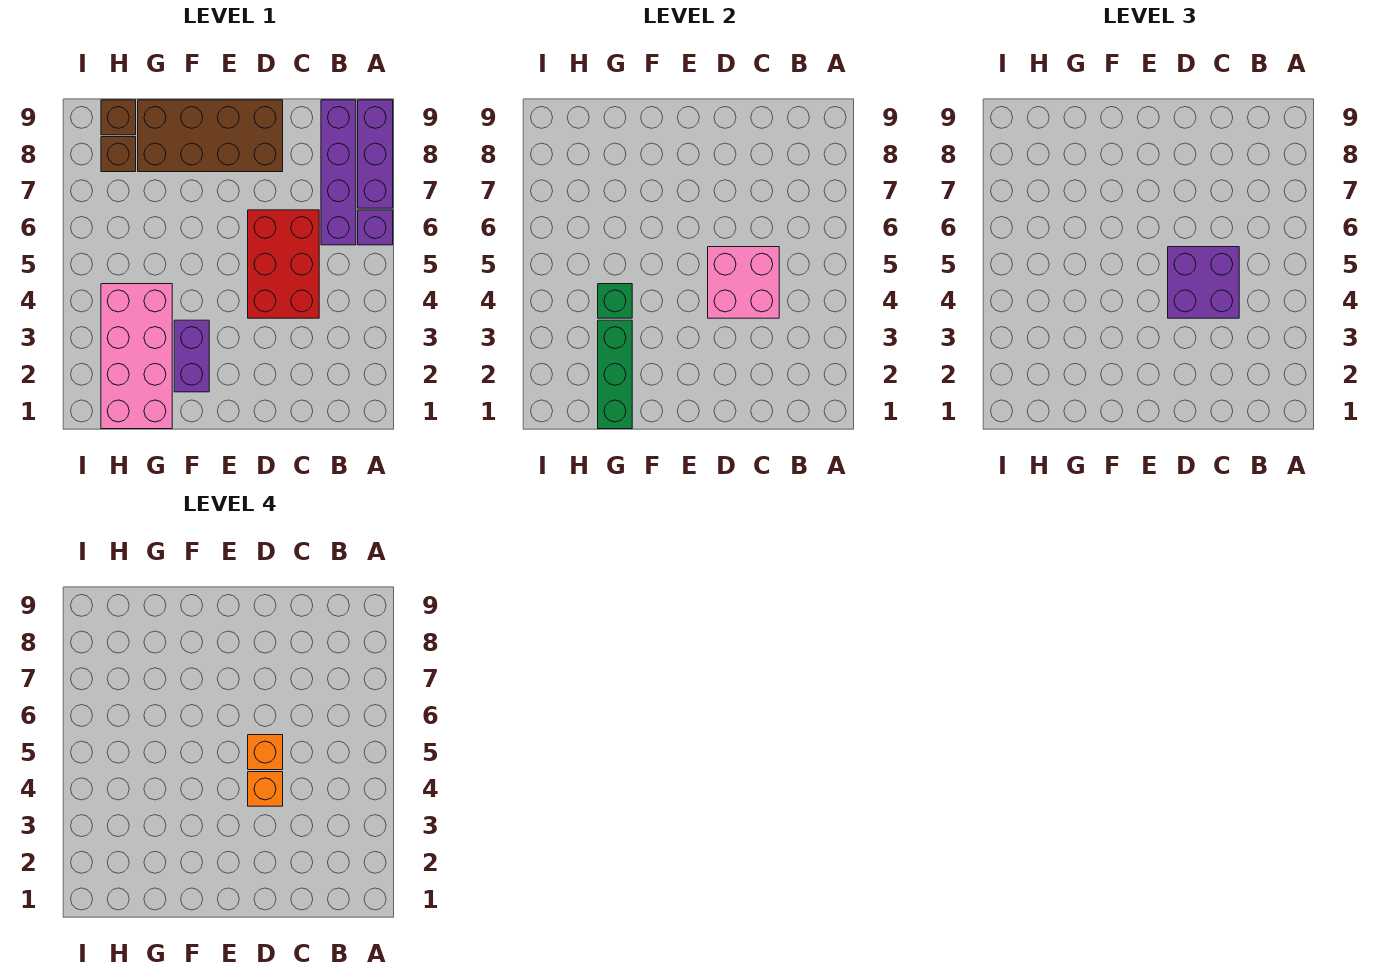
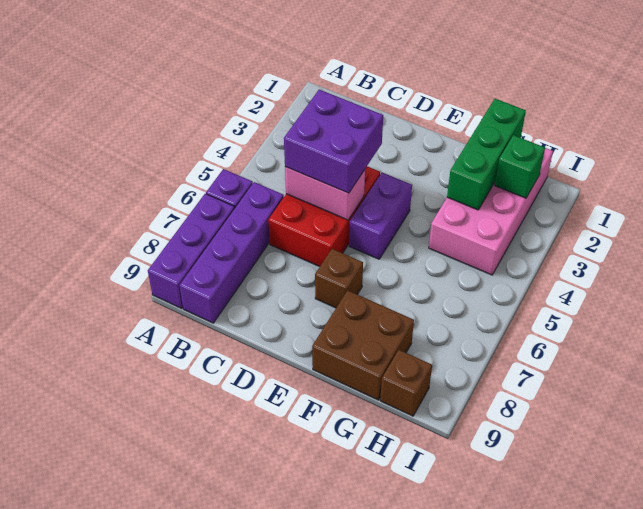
pink 2x2 brick [708,247,779,318] -> pink 1x2 brick [285,167,365,220]
orange 1x1 brick [248,772,283,806] -> none
orange 1x1 brick [248,735,283,770] -> none
brown 2x4 brick [138,100,283,172] -> brown 2x2 brick [312,290,414,400]
purple 1x2 brick [174,320,209,392] -> purple 1x2 brick moved to [349,173,412,259]
green 1x1 brick [598,284,632,318] -> green 1x1 brick moved to [495,135,545,198]
brown 1x1 brick [101,137,136,172] -> brown 1x1 brick moved to [315,249,363,308]

